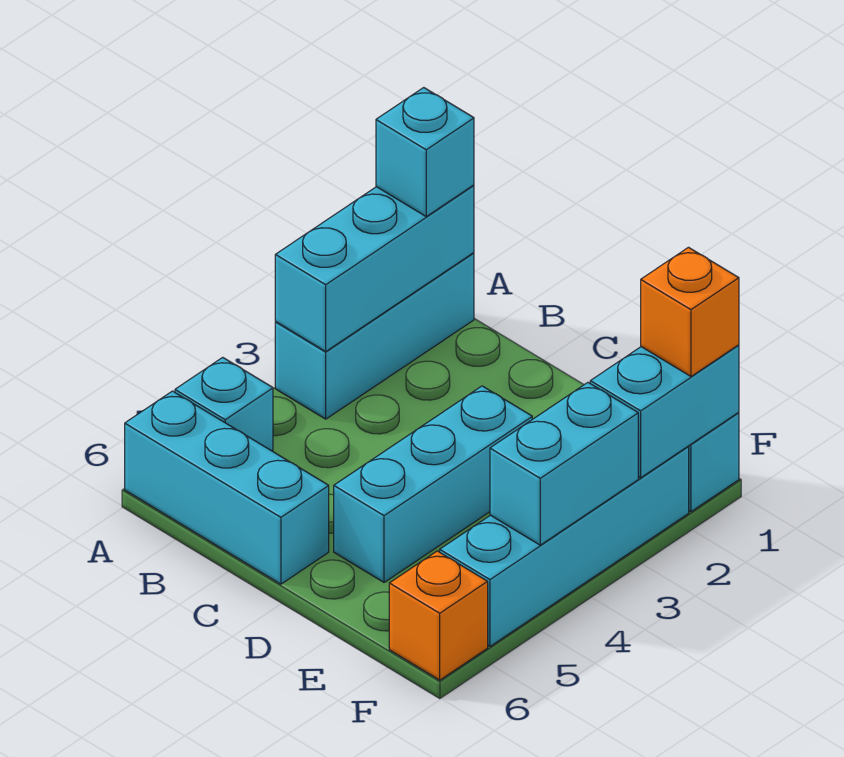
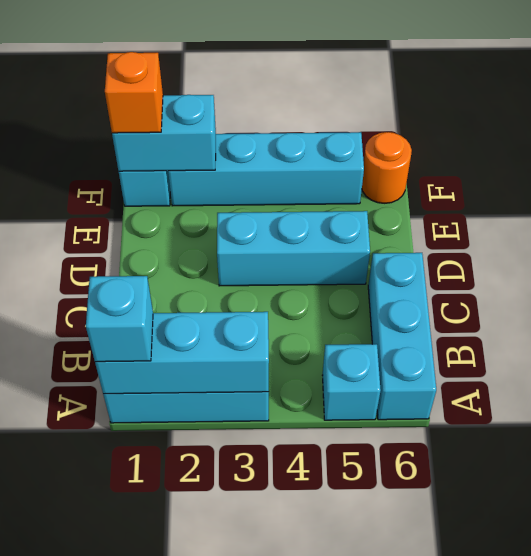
cyan 1x2 brick [490,383,638,545] -> none
orange 1x1 brick [389,551,488,680] -> orange 1x1 round brick [362,132,412,203]

